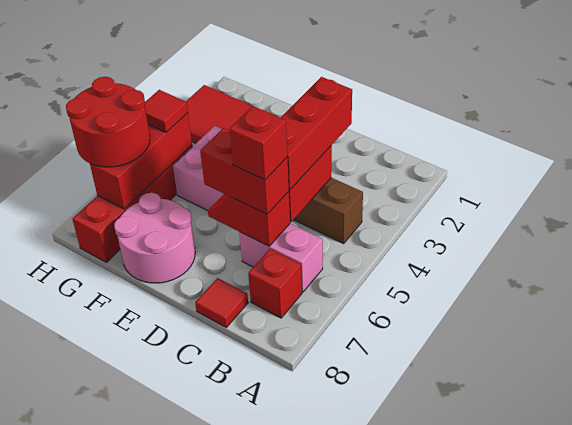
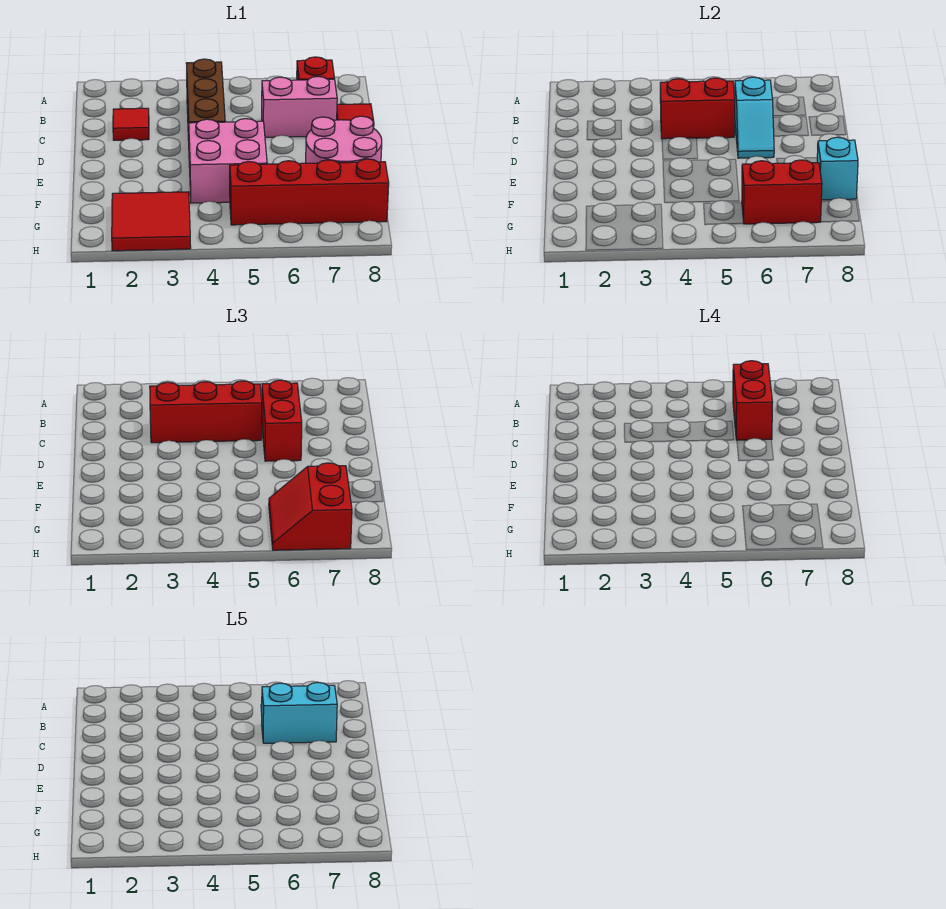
pink 1x2 brick [239,224,323,292] -> pink 1x2 brick turned to [262,76,337,137]
red 1x2 slope [208,192,290,246] -> cyan 1x2 slope [735,77,774,158]
red 1x1 brick [230,106,287,180] -> red 1x2 brick [733,361,773,440]
none -> cyan 1x2 brick [262,682,337,743]
none -> cyan 1x1 brick [817,137,858,200]
red 1x3 brick [90,113,192,209] -> red 1x2 brick [742,160,822,224]
red 1x1 tile [144,90,188,132] -> red 1x1 tile moved to [113,108,149,140]
red 2x2 round brick [66,77,150,167] -> red 2x2 slope [269,463,352,550]

